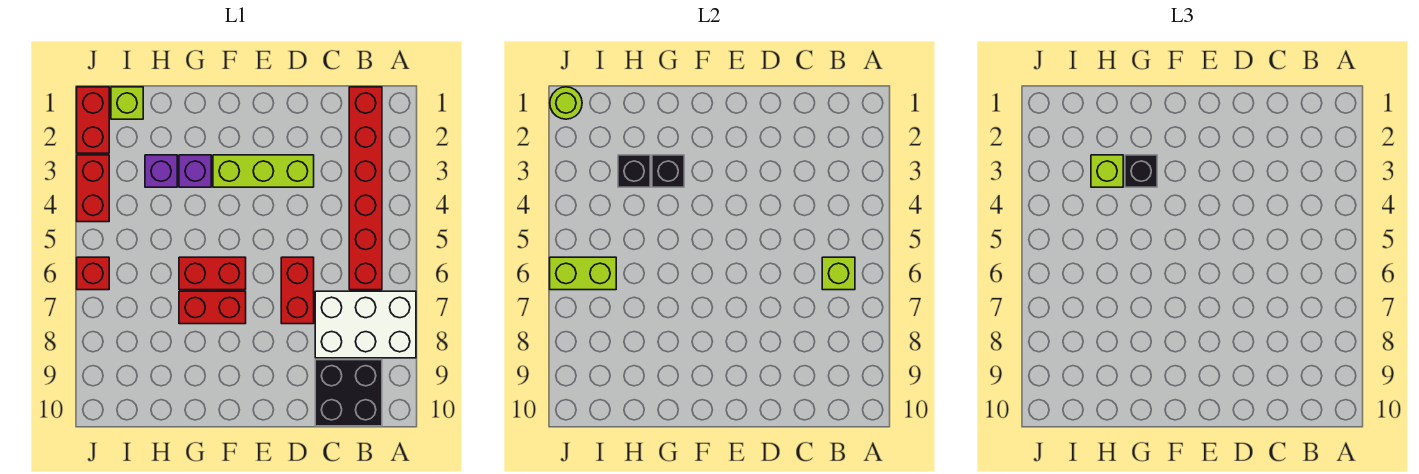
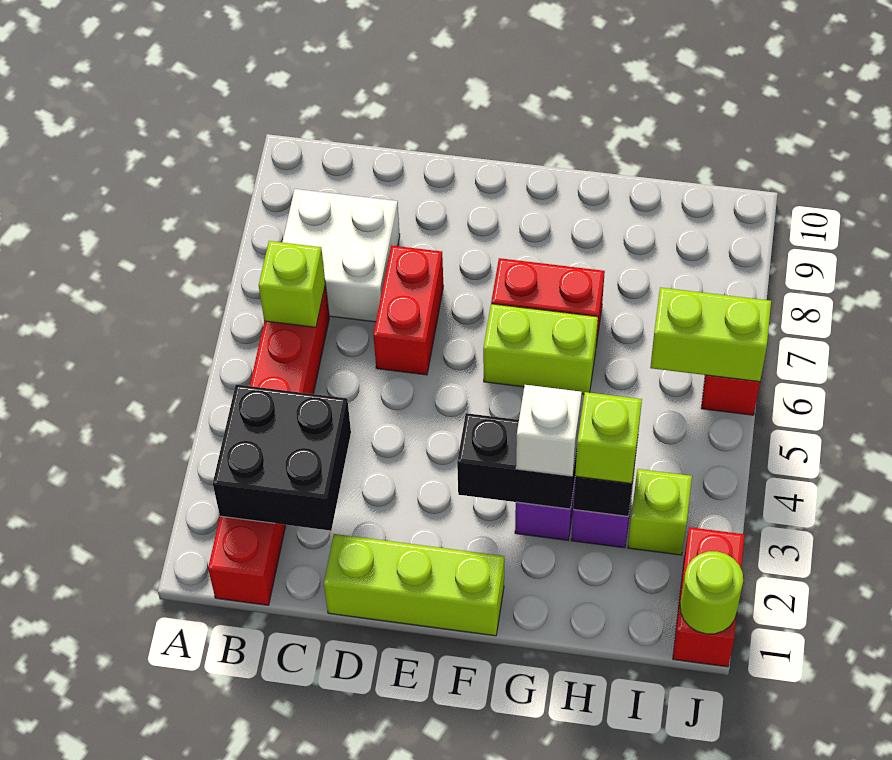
white 2x3 brick [315,291,416,358] -> white 2x2 brick [282,189,400,322]
black 2x2 brick [315,360,382,426] -> black 2x2 brick moved to [213,384,351,531]
lime 1x3 brick [213,155,314,187] -> lime 1x3 brick moved to [324,534,504,636]
red 1x2 brick [179,257,246,290] -> lime 1x2 brick [483,304,598,394]
black 1x1 brick [652,155,684,187] -> black 1x2 brick [457,413,577,509]
black 1x1 brick [1125,155,1157,187] -> white 1x1 brick [516,385,582,476]
lime 1x1 brick [111,87,143,119] -> lime 1x1 brick moved to [628,469,692,555]
red 1x2 brick [77,155,109,222] -> none

